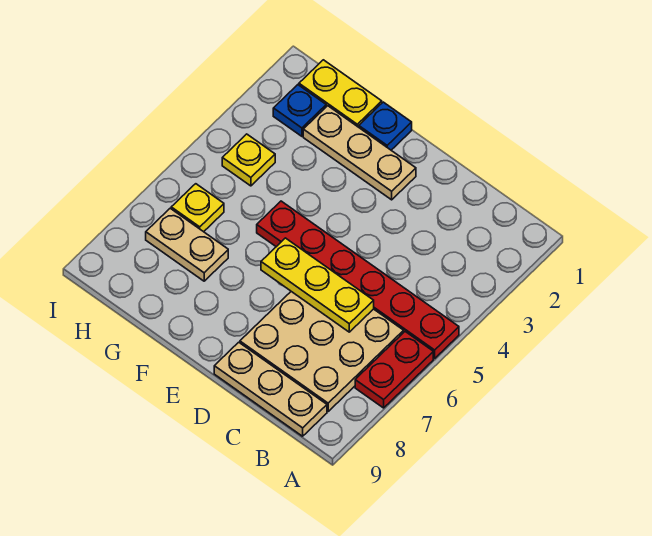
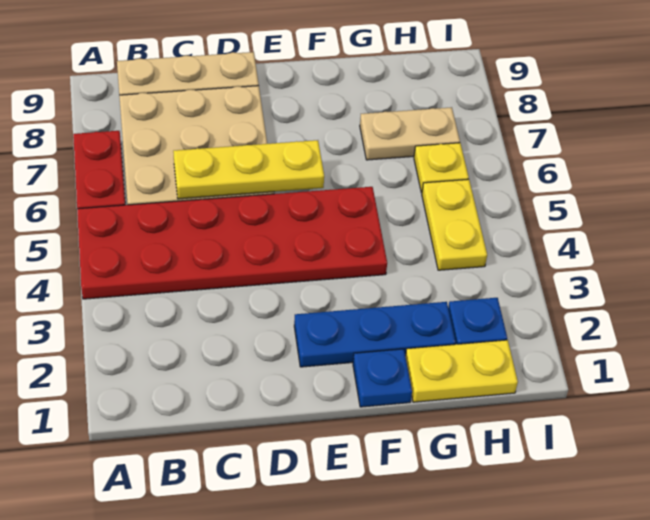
red 1x6 plate [257,201,459,358] -> red 2x6 plate [77,187,387,299]
tan 1x3 plate [303,106,416,200] -> blue 1x3 plate [294,302,456,367]
yellow 1x1 plate [222,134,275,186] -> yellow 1x2 plate [422,179,487,270]

